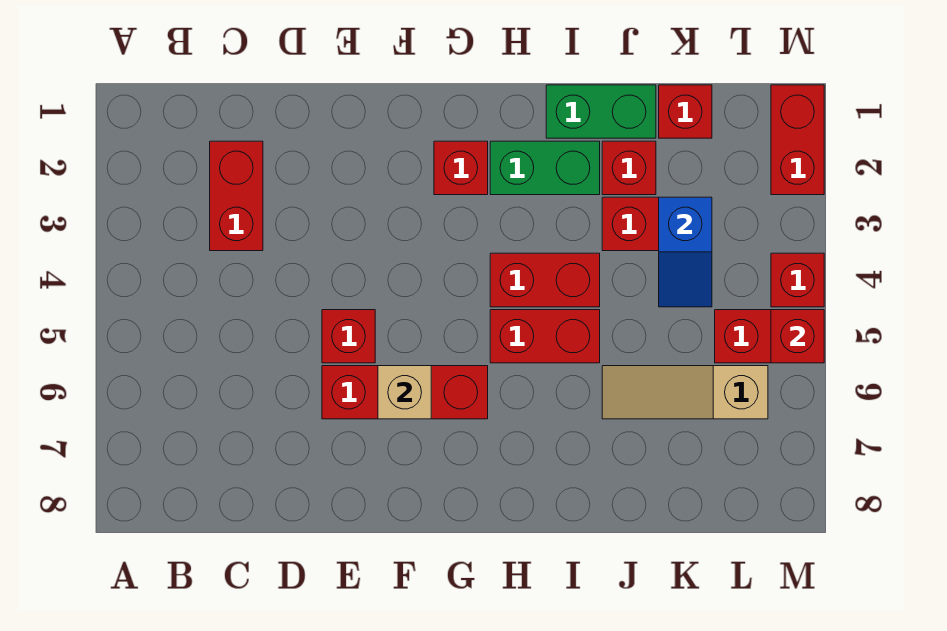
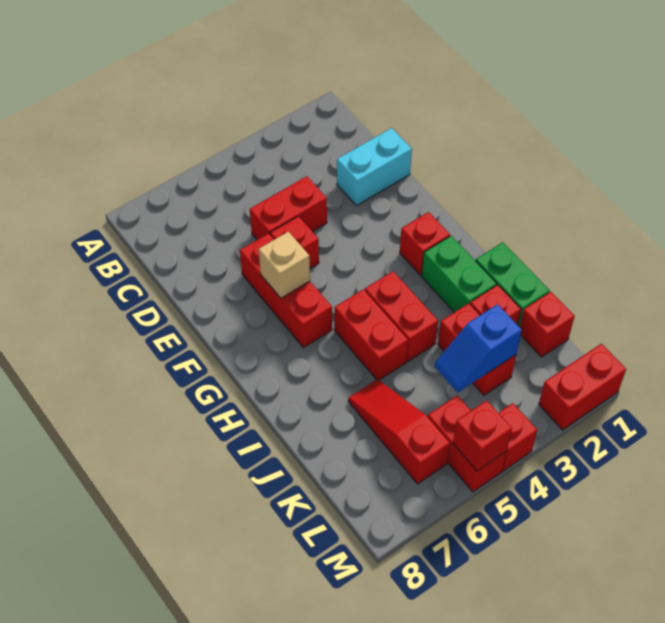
red 1x2 brick [210,141,263,251] -> red 1x2 brick moved to [250,176,327,240]
none -> cyan 1x2 brick [337,128,412,206]
tan 1x3 slope [602,366,768,419] -> red 1x3 slope [348,379,450,484]

